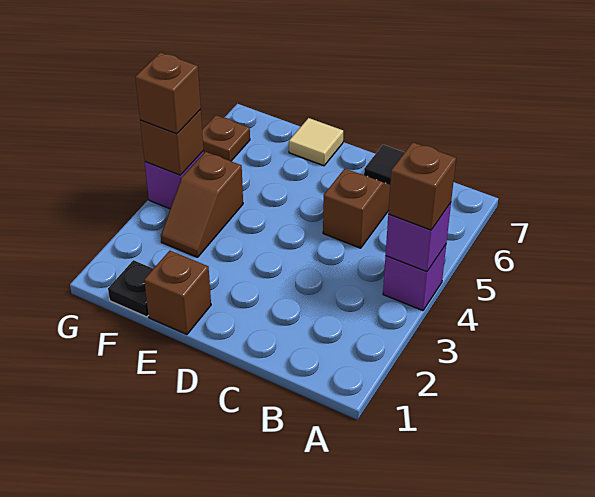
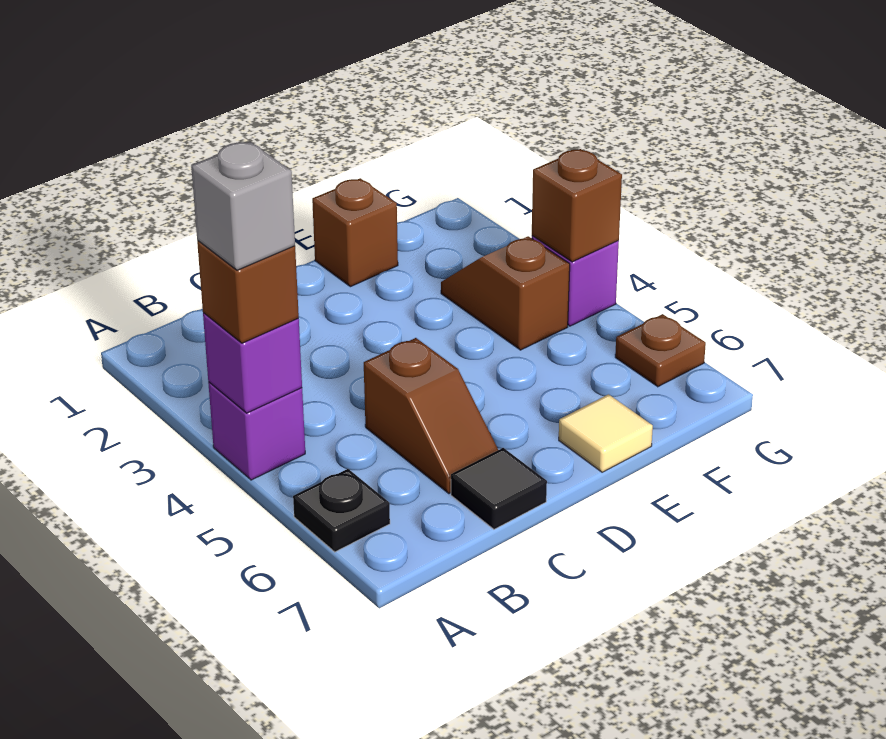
none -> grey 1x1 brick [191,142,295,270]
black 1x1 plate [108,260,153,317] -> black 1x1 plate moved to [293,469,390,552]
brown 1x1 brick [135,52,201,134] -> none

